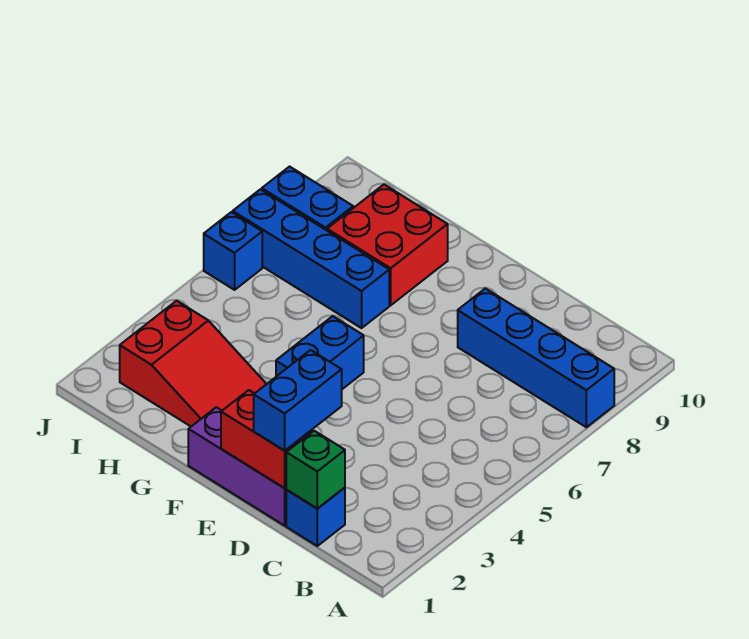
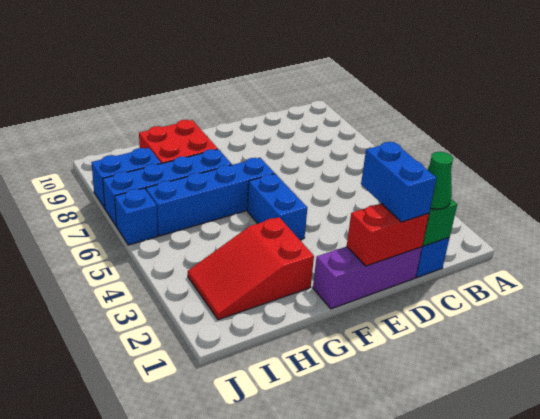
blue 1x4 brick [458,288,614,427] -> blue 1x4 brick moved to [146,158,275,236]
none -> green 1x1 cone [428,152,453,209]
red 2x3 slope [120,301,266,426] -> red 2x3 slope turned to [188,217,314,320]

